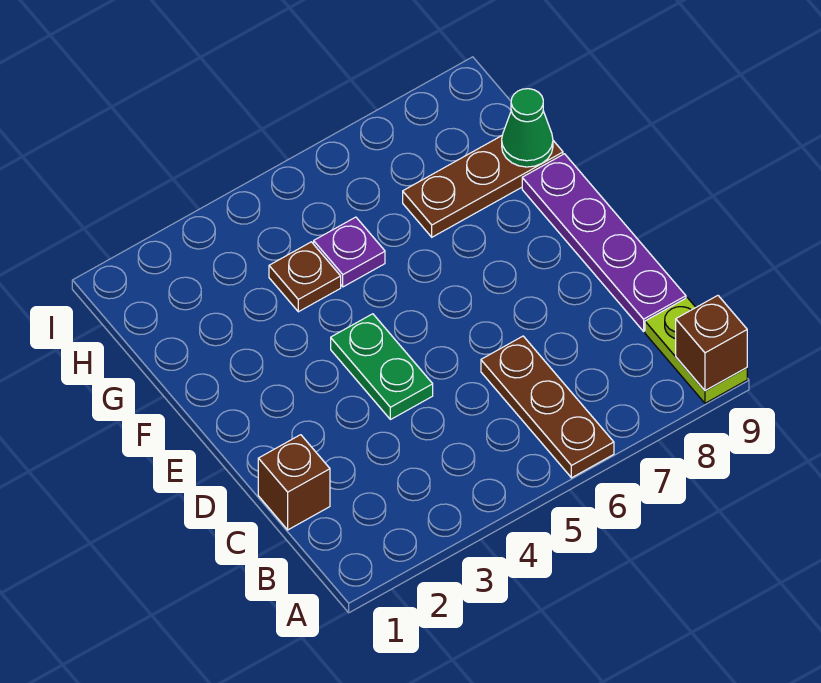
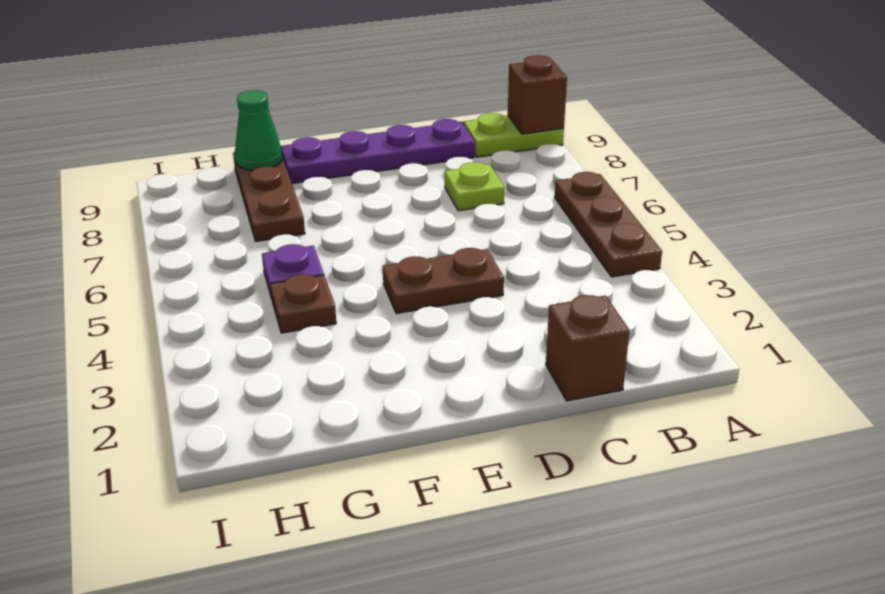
brown 1x3 plate [481,336,614,478] -> brown 1x3 plate turned to [555,172,662,277]
none -> lime 1x1 plate [445,162,504,211]
green 1x2 plate [331,314,433,420] -> brown 1x2 plate [383,248,504,314]

